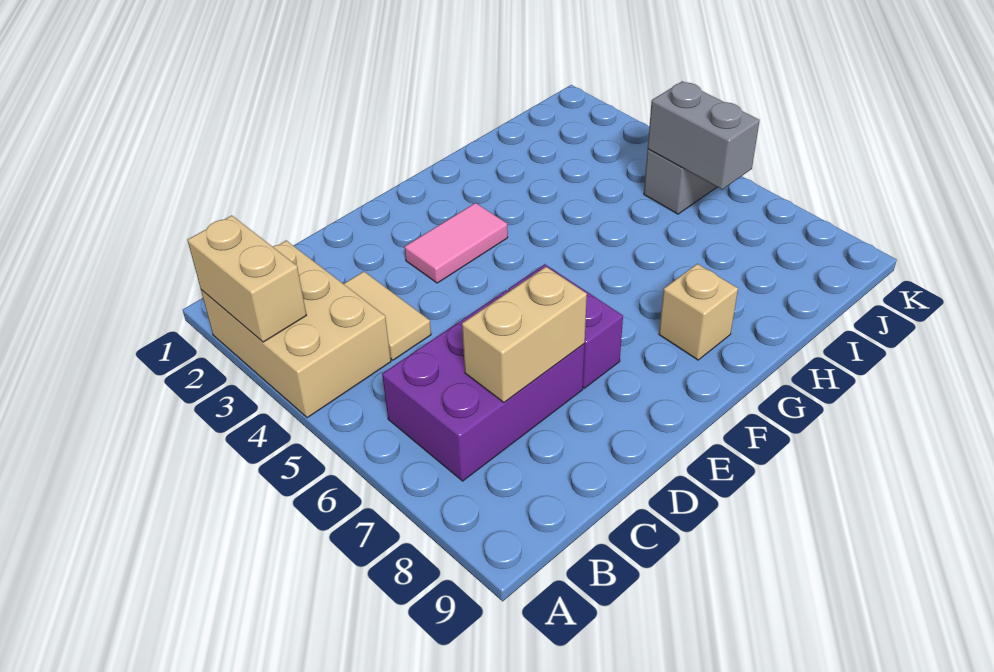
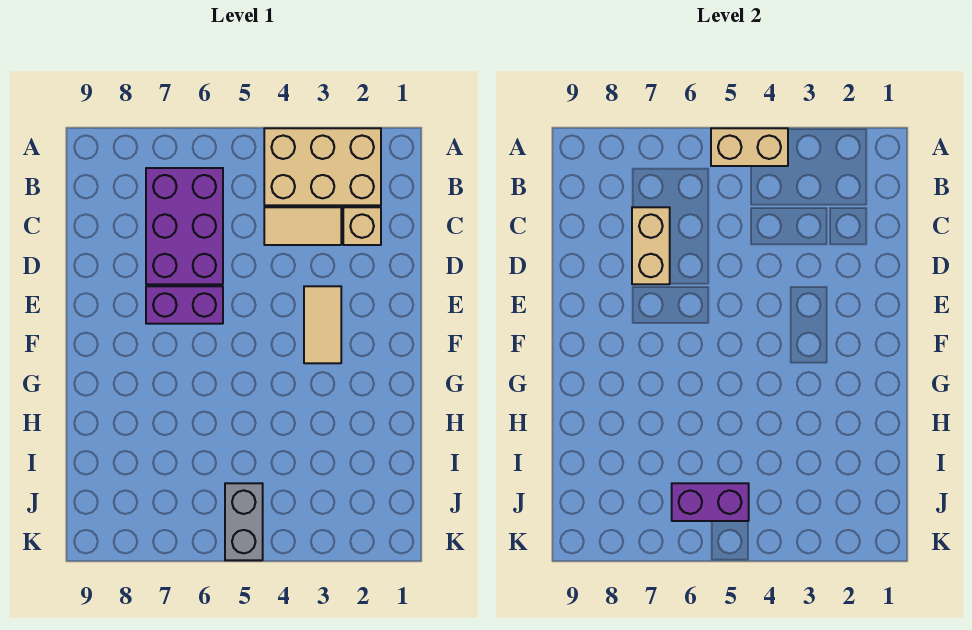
tan 1x2 brick [187,215,306,342] -> tan 1x2 brick moved to [711,128,788,166]
pink 1x2 tile [405,203,508,283] -> tan 1x2 tile [304,286,341,363]
tan 1x1 brick [659,264,738,360] -> tan 1x1 brick moved to [343,207,381,245]
grey 1x2 brick [648,81,760,189] -> purple 1x2 brick [672,483,749,521]

